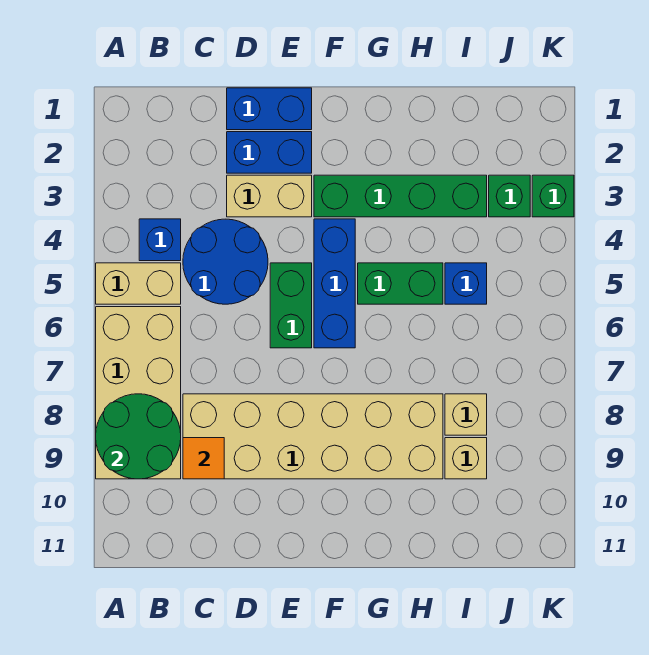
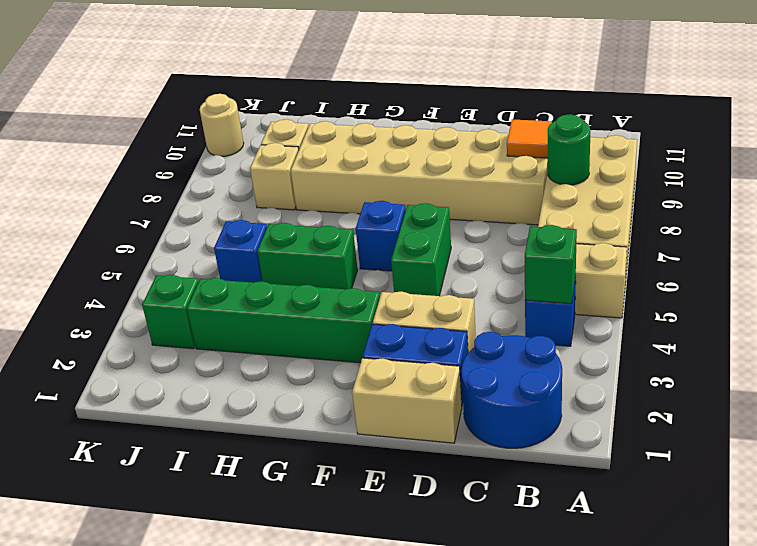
green 2x2 round brick [96,394,181,479] -> green 1x1 round brick [547,114,590,185]
blue 2x2 round brick [183,219,268,304] -> blue 2x2 round brick moved to [461,332,562,448]
blue 1x2 brick [227,88,312,130] -> tan 1x2 brick [352,358,462,443]
blue 1x3 brick [314,219,355,348] -> blue 1x1 brick [356,201,406,271]
green 1x1 brick [532,175,574,217] -> green 1x1 brick moved to [525,225,577,304]
none -> tan 1x1 round brick [200,94,244,156]

